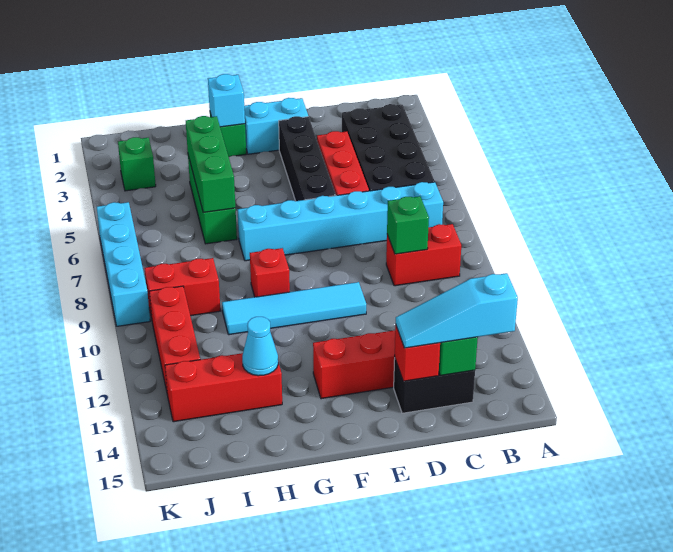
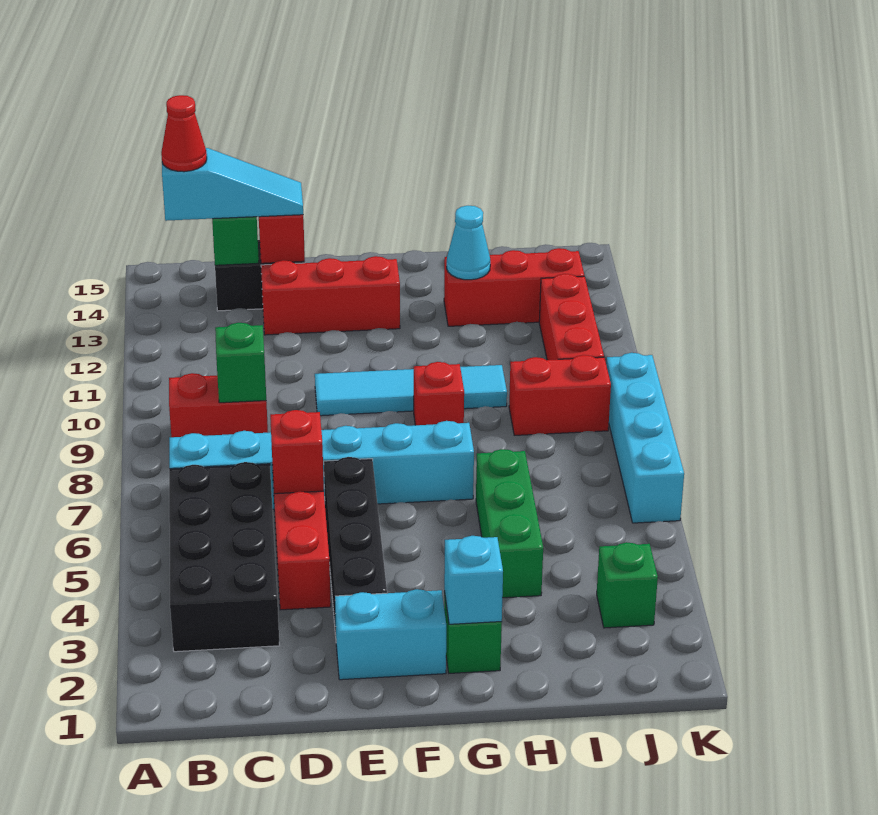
none -> red 1x1 cone [161,95,207,172]
none -> red 1x1 brick [270,410,324,494]
green 1x3 brick [186,116,235,212] -> none

